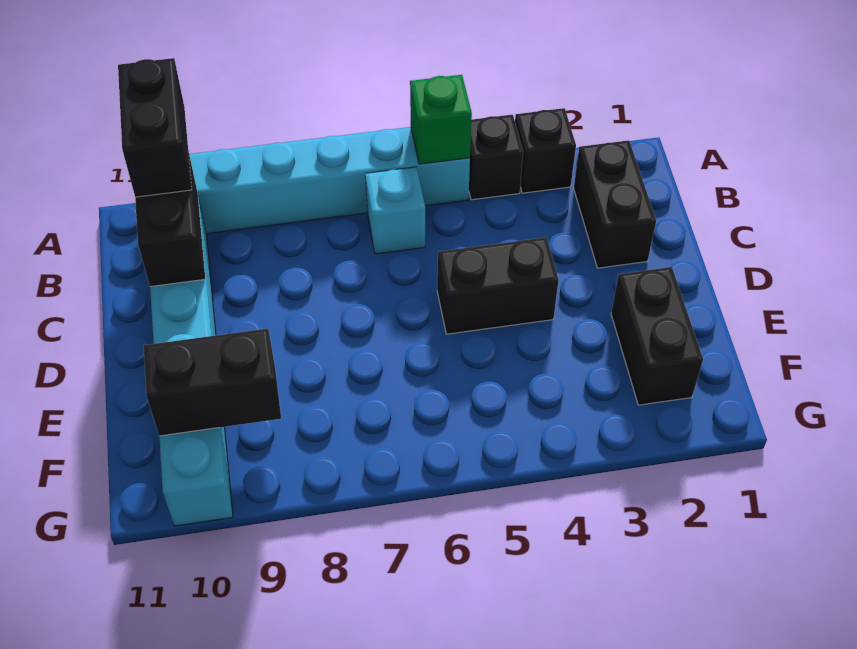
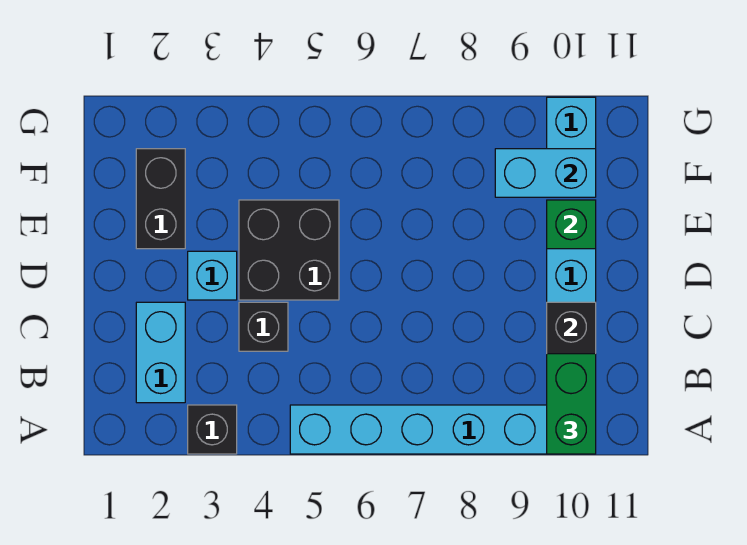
black 1x1 brick [469,115,523,200] -> black 1x1 brick moved to [239,302,288,351]
green 1x1 brick [410,75,472,164] -> green 1x1 brick moved to [547,200,596,249]
black 1x2 brick [118,58,192,197] -> green 1x2 brick [547,354,596,454]
black 1x2 brick [574,140,656,268] -> cyan 1x2 brick [136,302,185,403]
cyan 1x1 brick [365,167,425,254] -> cyan 1x1 brick moved to [188,251,237,300]
black 1x2 brick [437,237,559,334] -> black 2x2 brick [239,200,339,300]
black 1x2 brick [144,329,281,436] -> cyan 1x2 brick [495,149,596,197]

